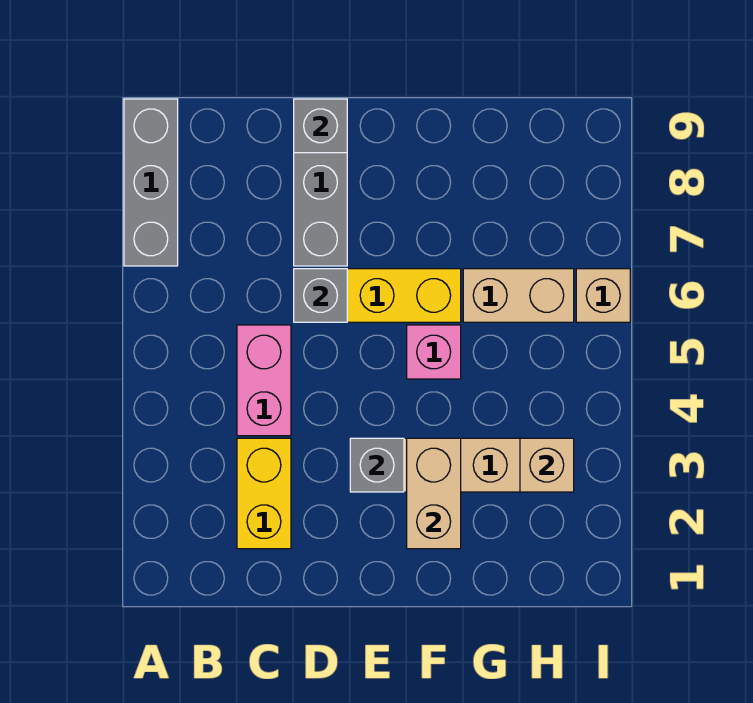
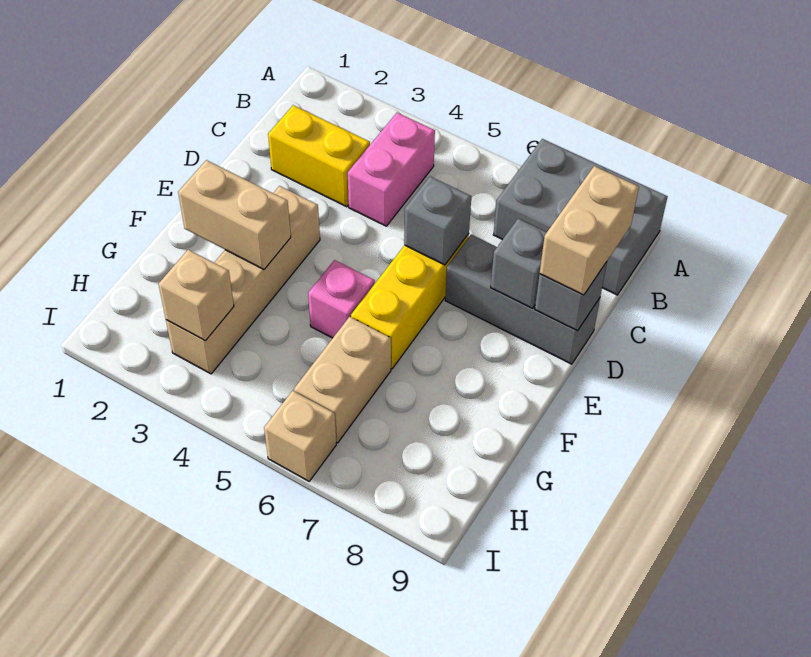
grey 1x3 brick [124,99,178,266] -> grey 2x3 brick [493,139,668,295]
pink 1x2 brick [237,325,291,436] -> pink 1x2 brick turned to [348,113,435,226]
none -> tan 1x2 brick [540,166,639,295]
grey 1x1 brick [350,438,404,492] -> grey 1x1 brick moved to [491,219,547,308]

